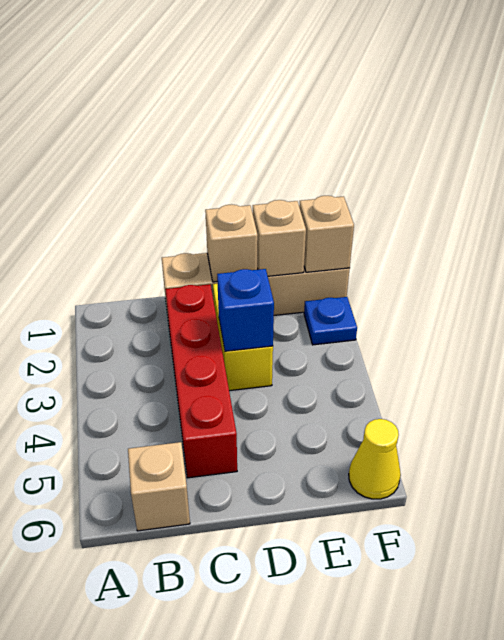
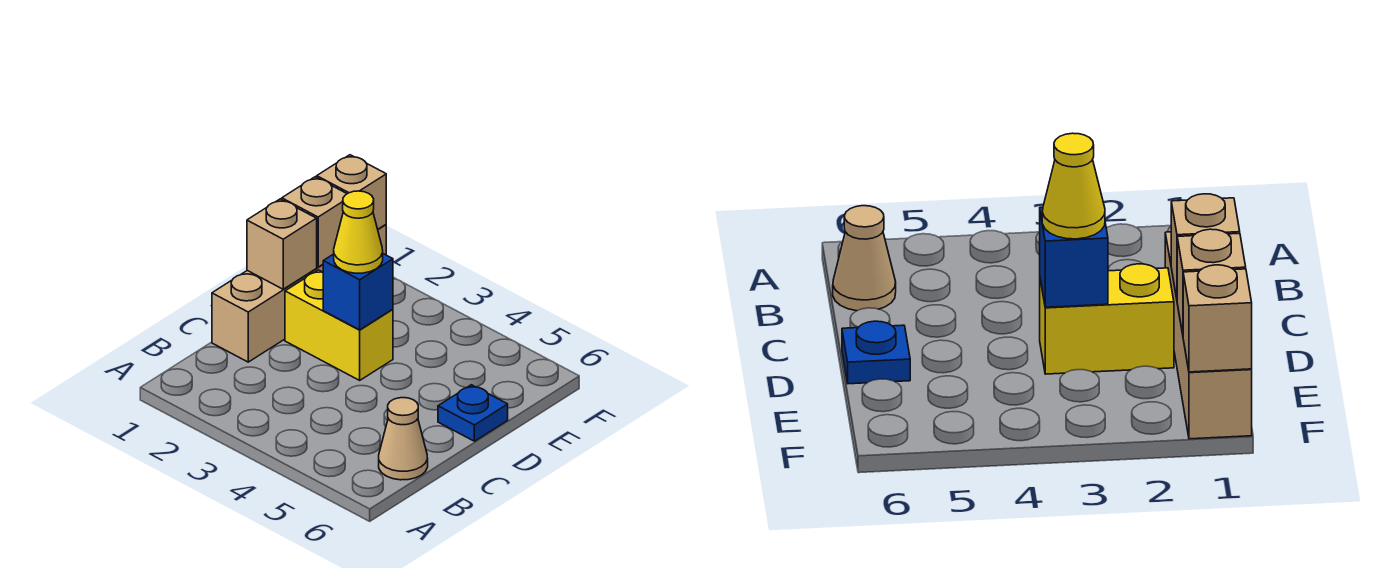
tan 1x1 brick [128,442,190,531] -> tan 1x1 cone [379,398,428,480]
red 1x4 brick [165,284,237,478] -> none
blue 1x1 plate [304,297,357,345] -> blue 1x1 plate moved to [438,385,508,441]
yellow 1x1 cone [349,419,401,499] -> yellow 1x1 cone moved to [334,191,383,273]

